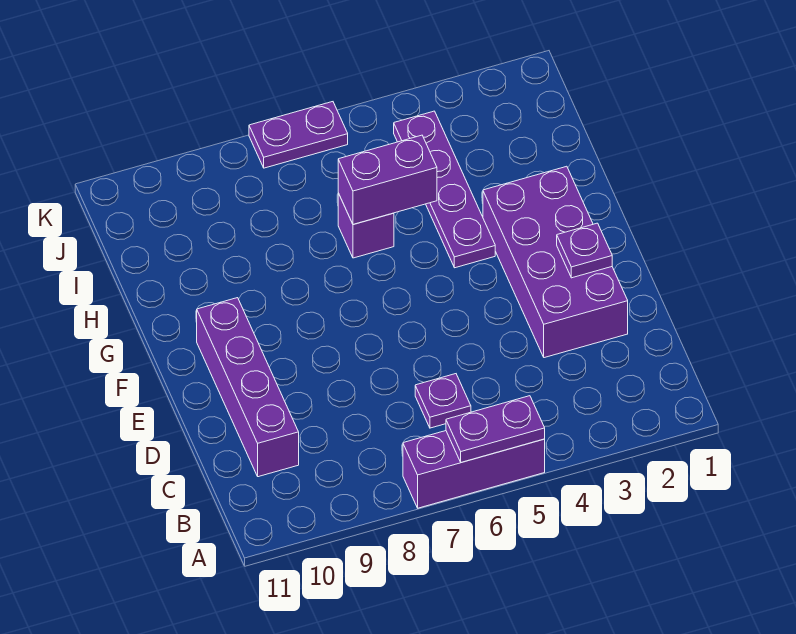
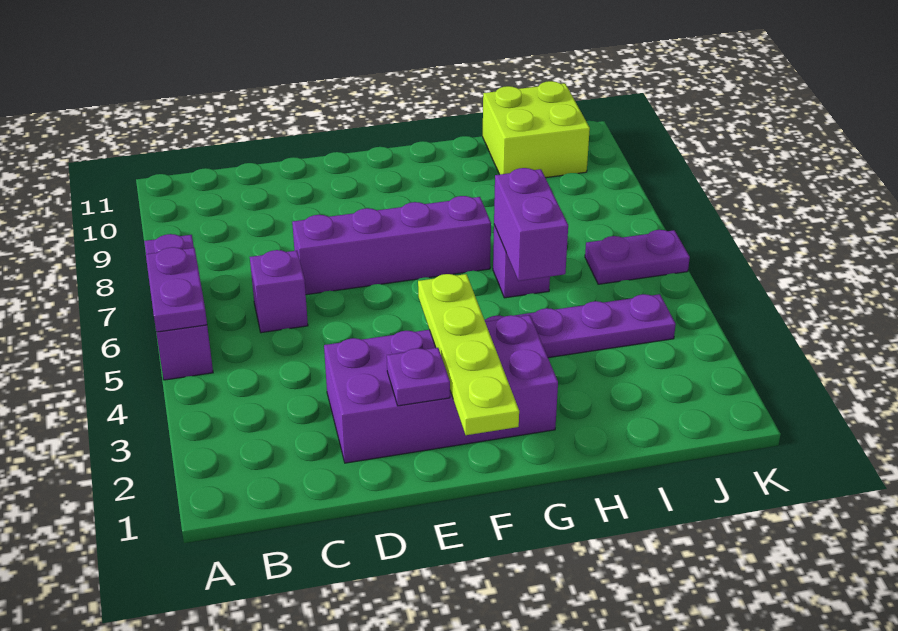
purple 1x1 plate [415,374,471,428] -> purple 1x1 brick [250,250,308,333]
purple 1x4 brick [197,298,299,477] -> purple 1x4 brick moved to [292,196,491,295]
none -> lime 1x4 plate [418,274,519,435]
none -> lime 2x2 brick [483,81,590,178]
purple 1x2 plate [249,102,348,168] -> purple 1x2 plate turned to [585,230,690,284]

